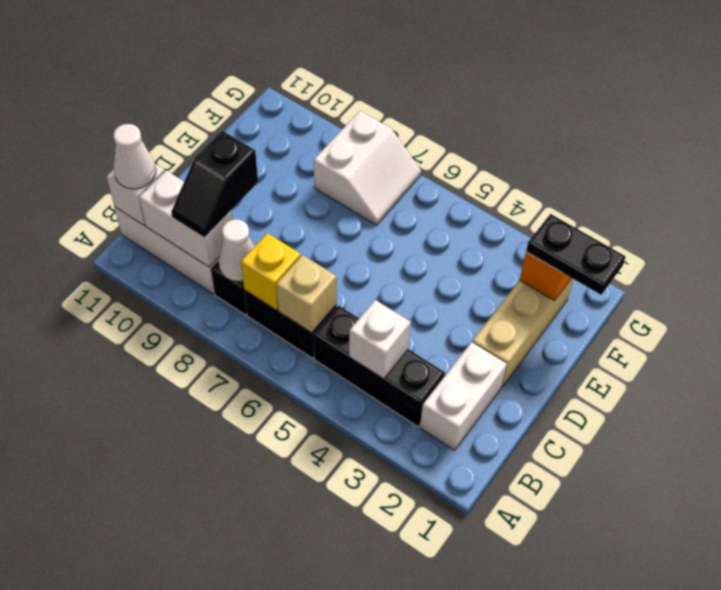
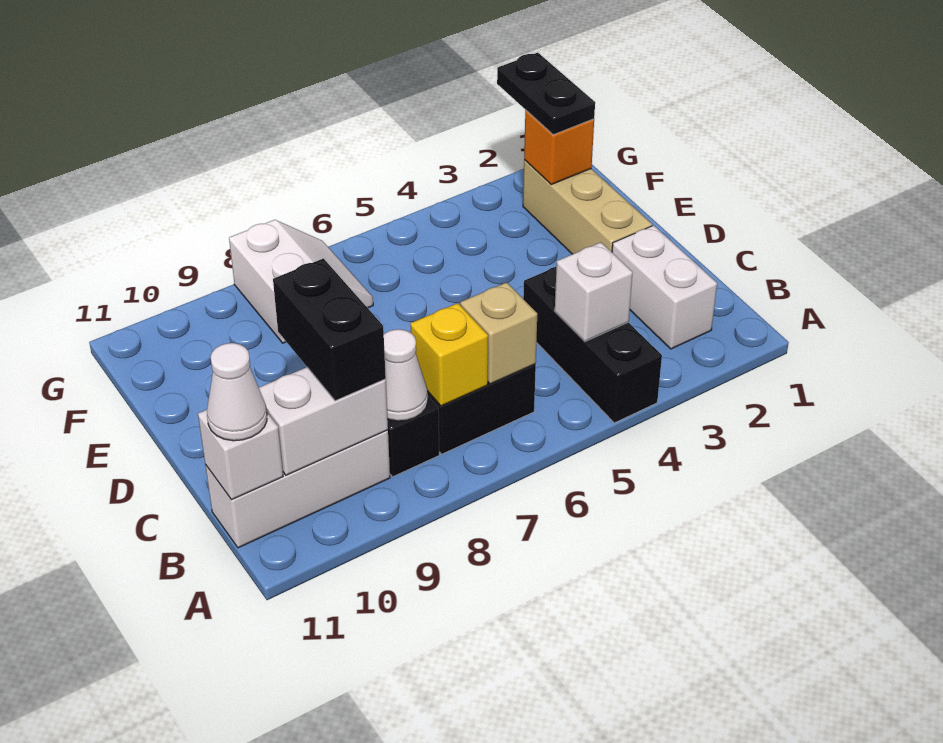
black 1x3 brick [314,306,445,426] -> black 1x3 brick turned to [523,267,662,423]
black 1x2 slope [171,131,258,238] -> black 1x2 brick [273,259,386,401]
black 1x2 plate [526,214,626,295] -> black 1x2 plate turned to [497,53,595,135]

